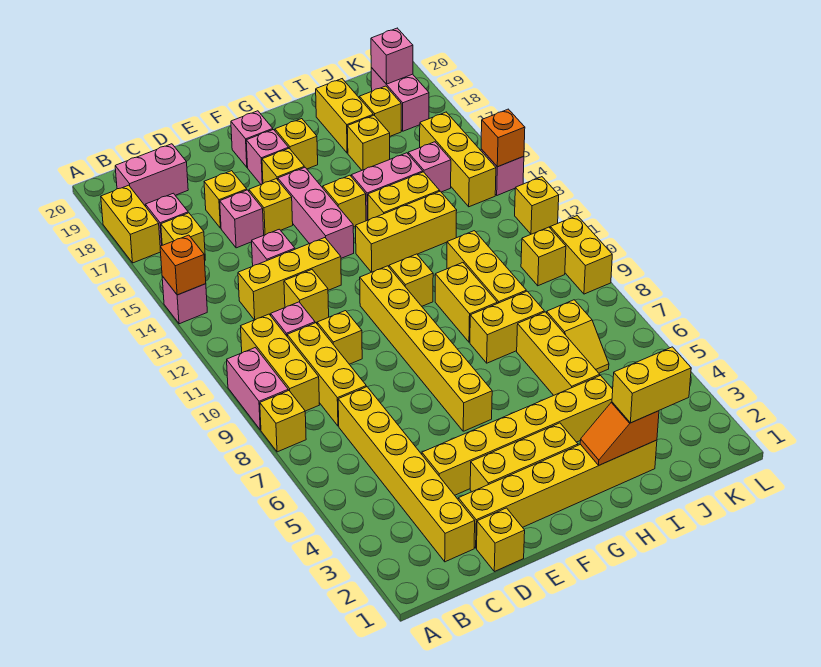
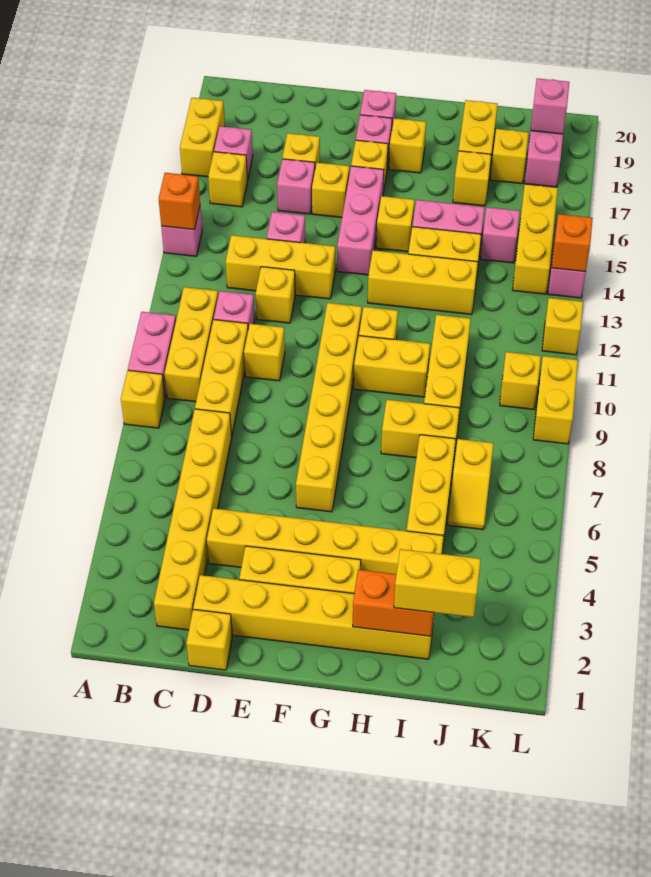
pink 1x2 brick [115,144,188,206] -> none
orange 1x2 slope [580,402,659,465] -> orange 1x2 brick [353,570,434,636]
yellow 1x2 brick [435,263,497,342] -> yellow 1x2 brick turned to [354,336,430,397]

